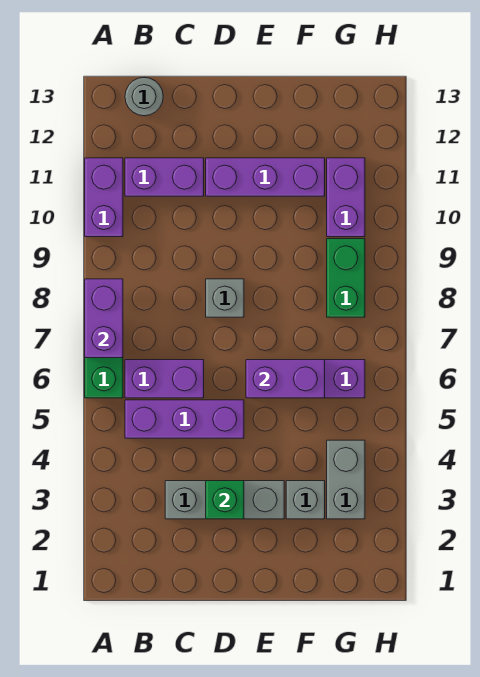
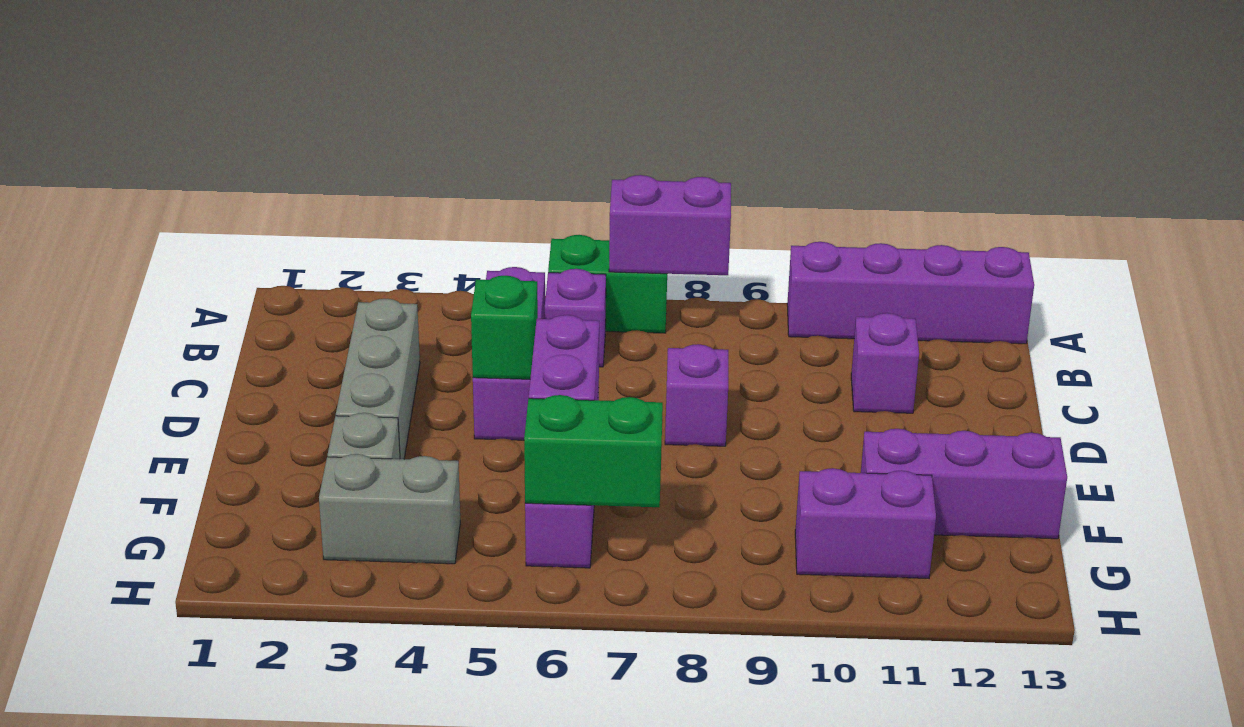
purple 1x2 brick [85,158,123,237] -> purple 1x4 brick [787,242,1034,344]
purple 1x2 brick [125,360,204,398] -> purple 1x1 brick [545,269,606,367]
purple 1x2 brick [125,158,204,196] -> purple 1x1 brick [851,313,919,413]
grey 1x1 round brick [125,77,163,116] -> none
green 1x1 brick [206,481,244,519] -> green 1x1 brick moved to [471,276,538,379]
grey 1x1 brick [206,279,244,317] -> purple 1x1 brick [665,344,728,446]
purple 1x3 brick [206,158,325,196] -> purple 1x3 brick turned to [861,429,1067,539]
green 1x2 brick [327,239,365,317] -> green 1x2 brick moved to [524,395,663,507]

